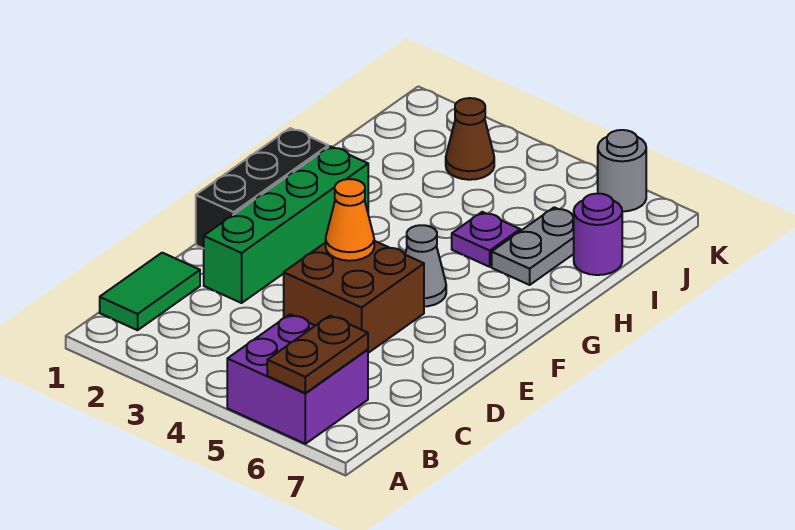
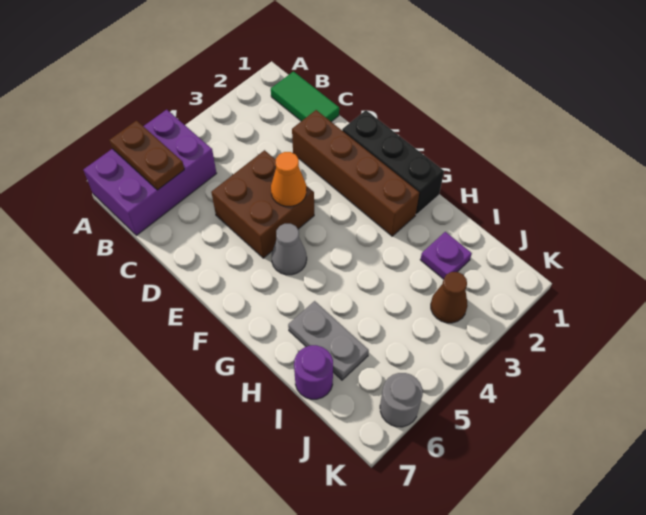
purple 2x2 brick [227,314,368,444] -> purple 2x3 brick [84,110,217,235]
green 1x4 brick [204,146,368,303] -> brown 1x4 brick [292,110,419,236]
purple 1x1 plate [452,212,520,267] -> purple 1x1 plate moved to [420,232,472,279]

